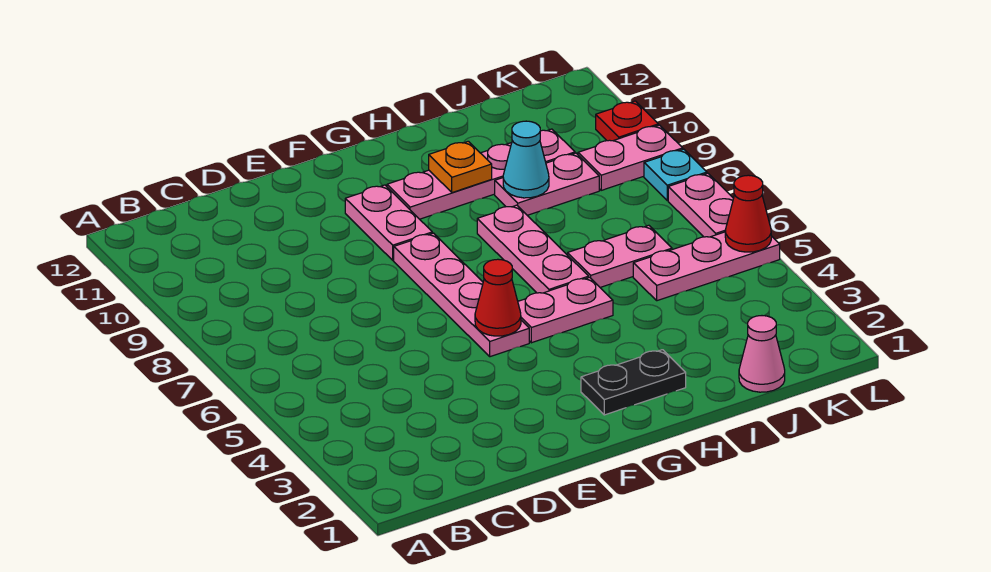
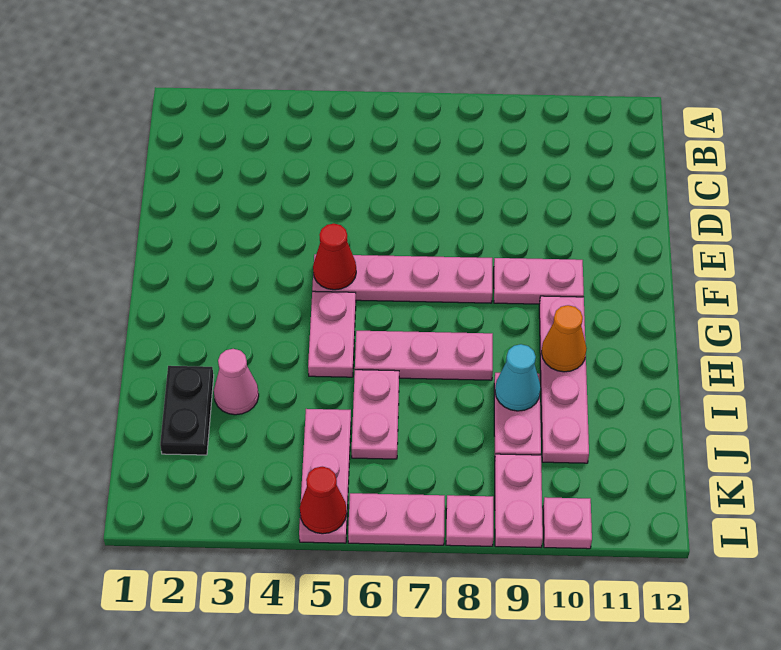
black 1x2 plate [581,350,686,415] -> black 1x2 plate moved to [160,366,214,455]
orange 1x1 plate [429,141,492,193] -> orange 1x1 cone [542,305,587,372]
pink 1x1 cone [739,316,785,392] -> pink 1x1 cone moved to [214,349,259,415]
cyan 1x1 plate [644,149,707,200] -> pink 1x1 plate [446,495,493,546]
red 1x1 plate [596,101,658,141] -> pink 1x1 plate [543,497,592,549]

